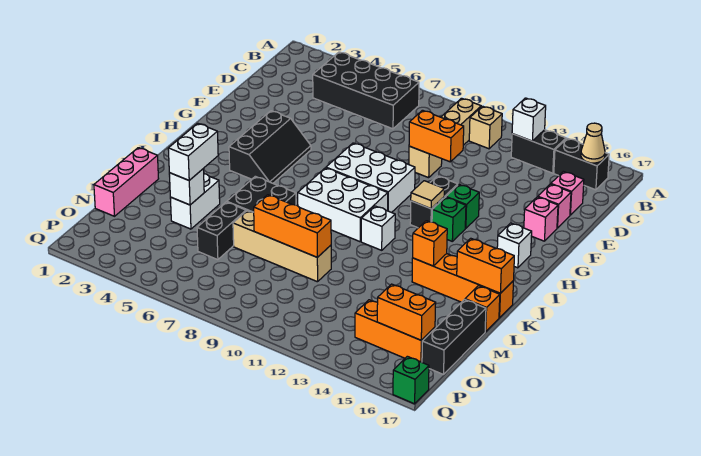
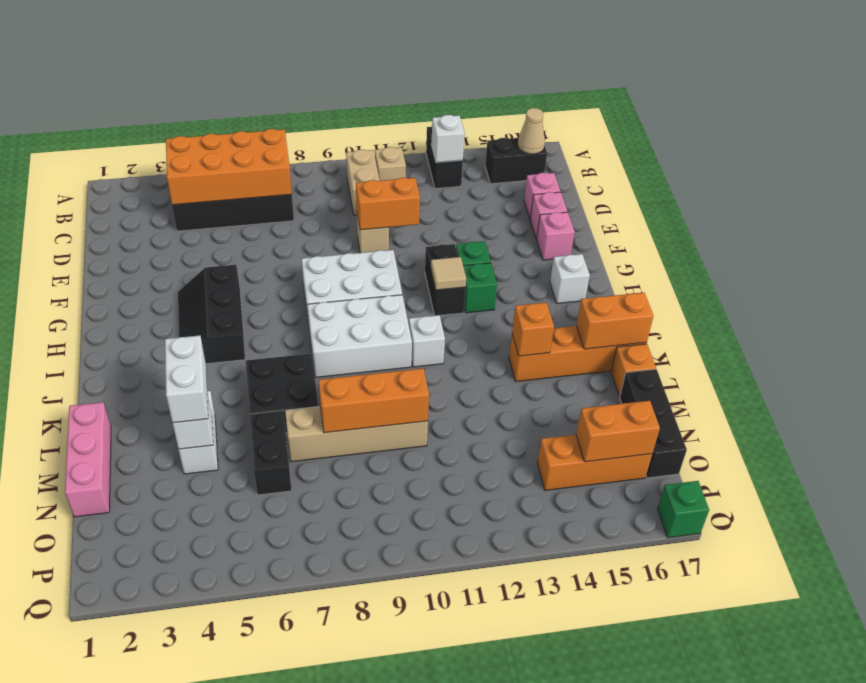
none -> orange 2x4 brick [166,129,292,205]
black 1x2 brick [511,130,566,173] -> black 1x2 brick turned to [426,127,463,189]
black 2x3 slope [229,111,311,183] -> black 2x3 slope turned to [178,265,245,364]

